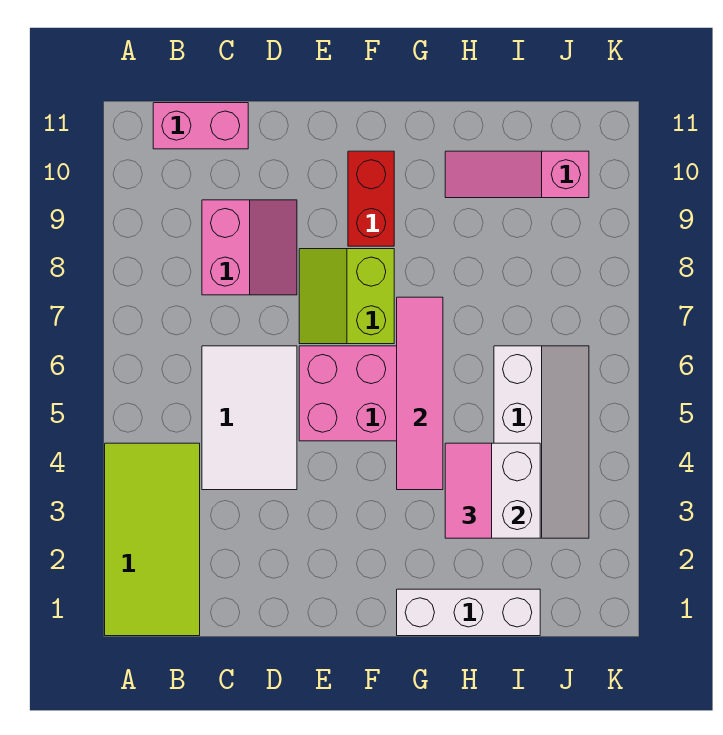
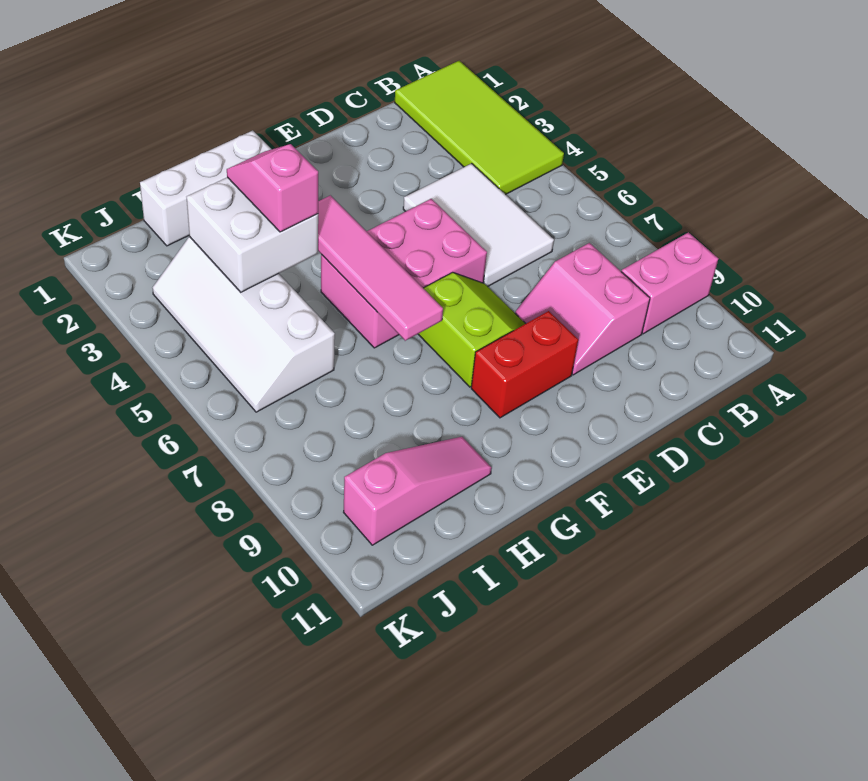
pink 1x2 brick [153,103,248,149] -> pink 1x2 brick moved to [621,232,718,334]
red 1x2 brick [348,151,394,246] -> red 1x2 brick turned to [471,311,578,418]
pink 1x2 tile [445,443,492,538] -> pink 1x2 slope [227,144,318,232]

